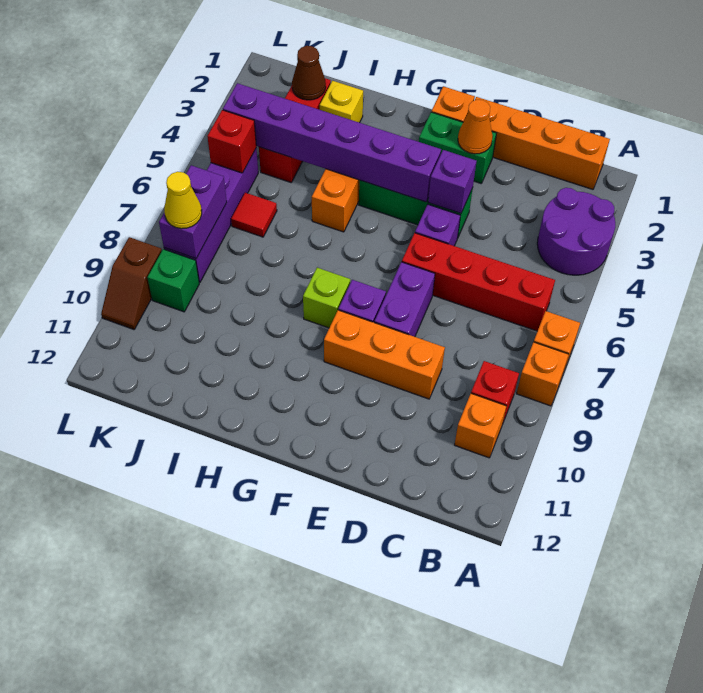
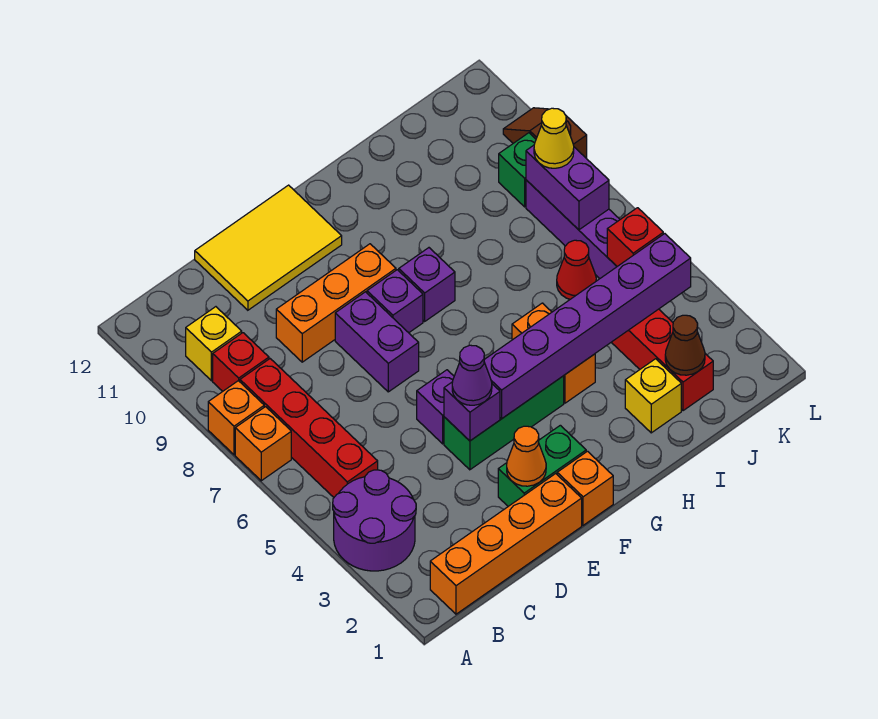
red 1x4 brick [402,233,555,331] -> red 1x4 brick turned to [240,359,378,497]
orange 1x1 brick [455,394,506,458] -> yellow 1x1 brick [186,307,242,381]
none -> yellow 2x3 tile [195,185,342,310]
none -> purple 1x1 cone [452,345,492,405]
lime 1x1 brick [303,267,350,328] -> purple 1x1 brick [399,248,455,321]
red 1x1 tile [231,193,277,237] -> red 1x1 cone [557,240,596,299]

